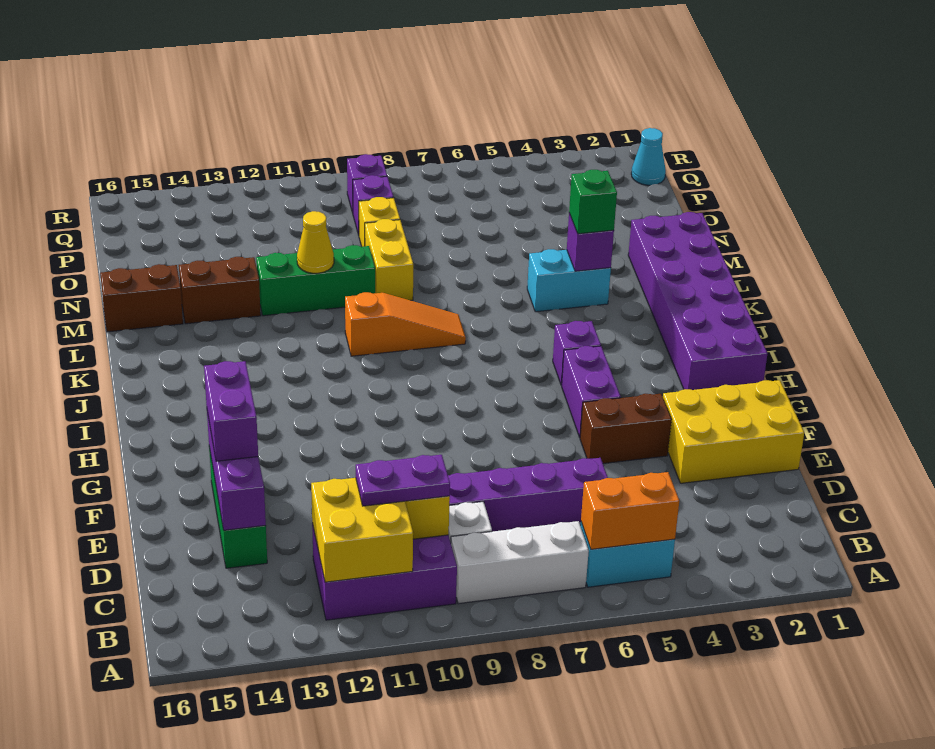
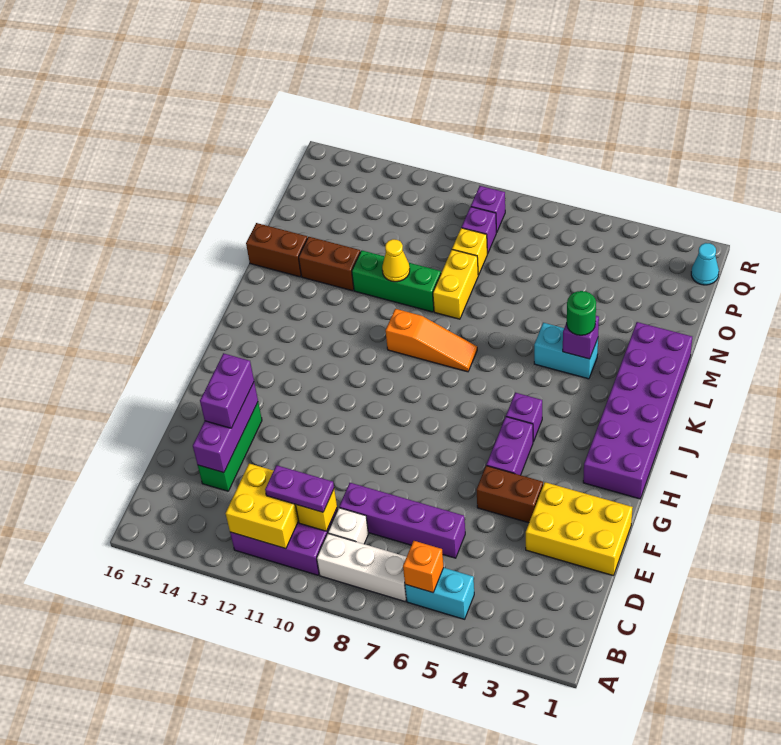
orange 1x2 brick [581,472,679,549] -> orange 1x1 brick [403,541,444,593]
green 1x1 brick [569,170,617,234] -> green 1x1 round brick [567,291,596,335]

